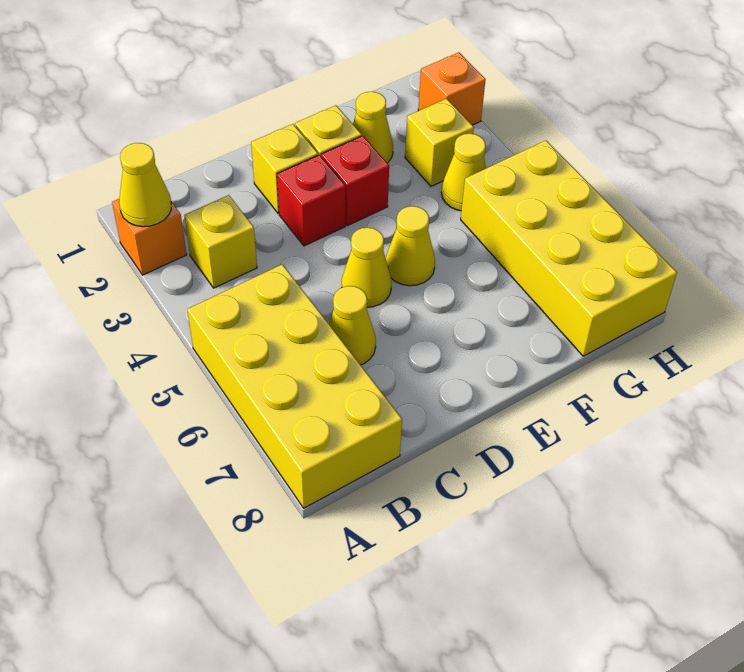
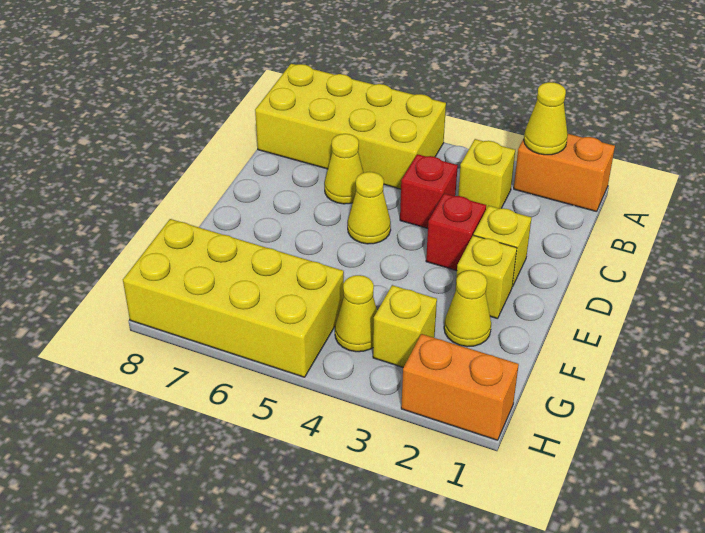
orange 1x1 brick [112,199,187,275] -> orange 1x2 brick [514,134,615,212]
red 1x1 brick [322,136,389,226] -> red 1x1 brick moved to [400,154,458,228]
yellow 1x1 cone [386,206,435,286] -> none
orange 1x1 brick [418,52,486,125] -> orange 1x2 brick [401,334,519,440]

